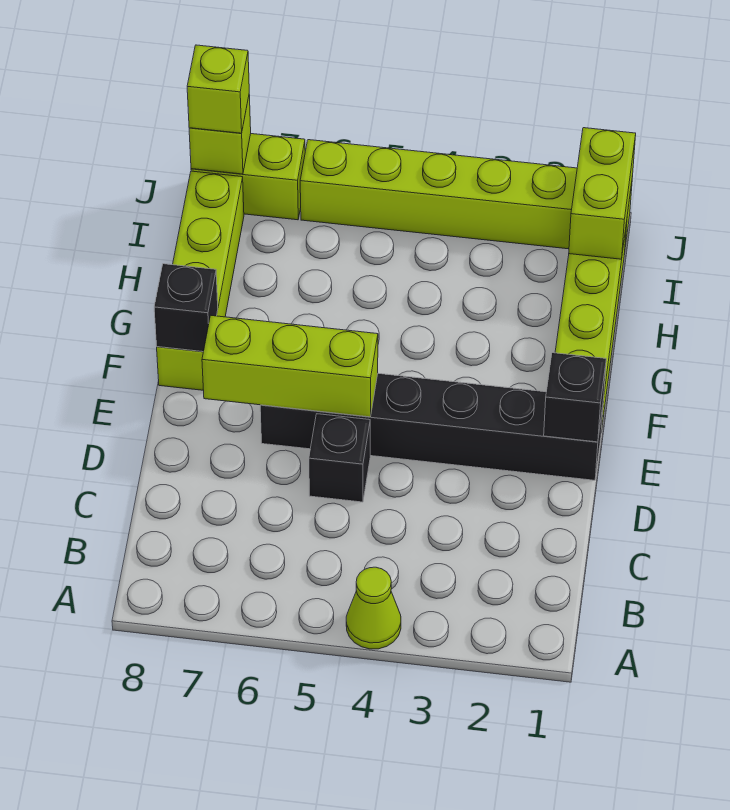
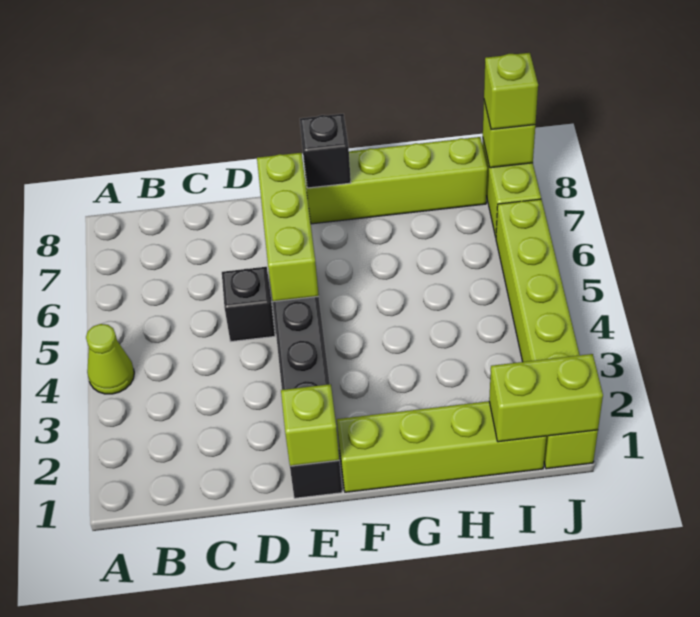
black 1x1 brick [544,353,606,442] -> lime 1x1 brick [281,384,339,466]

